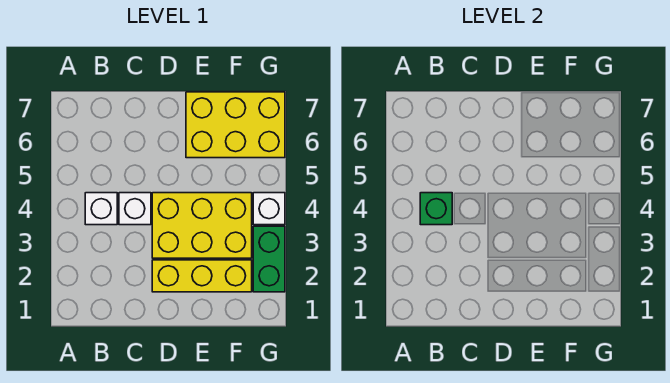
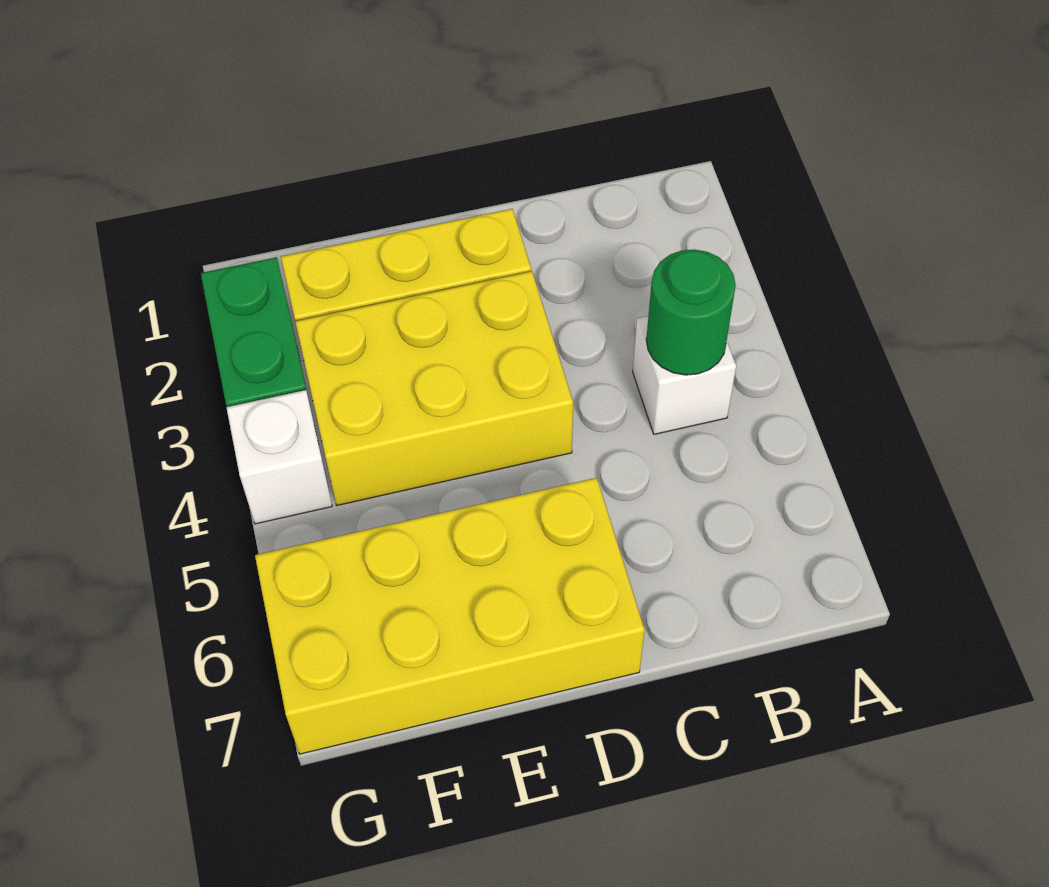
green 1x1 brick [420,193,452,225] -> green 1x1 round brick [646,249,736,375]
white 1x1 brick [119,193,151,225] -> none
yellow 2x3 brick [186,92,285,158] -> yellow 2x4 brick [255,478,645,754]

